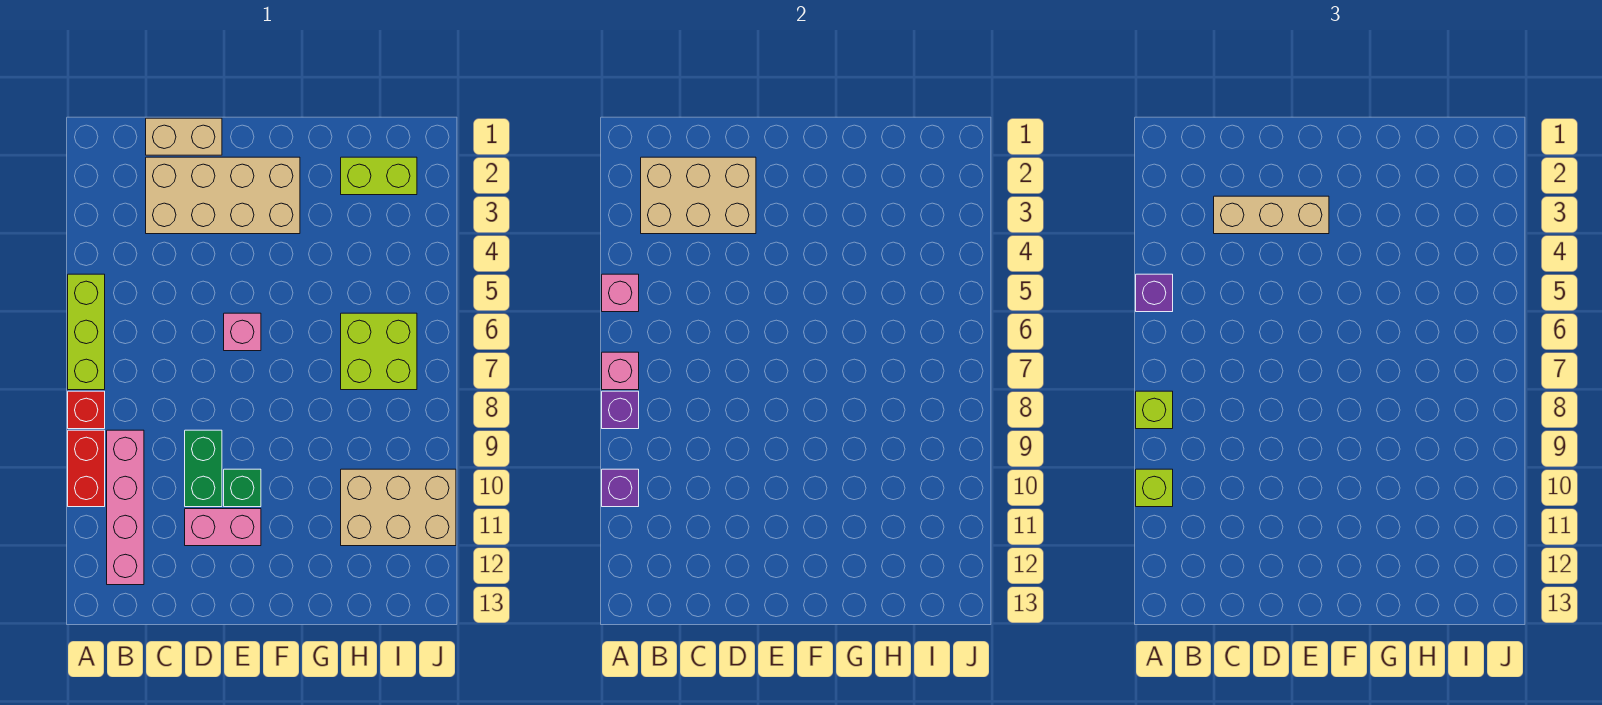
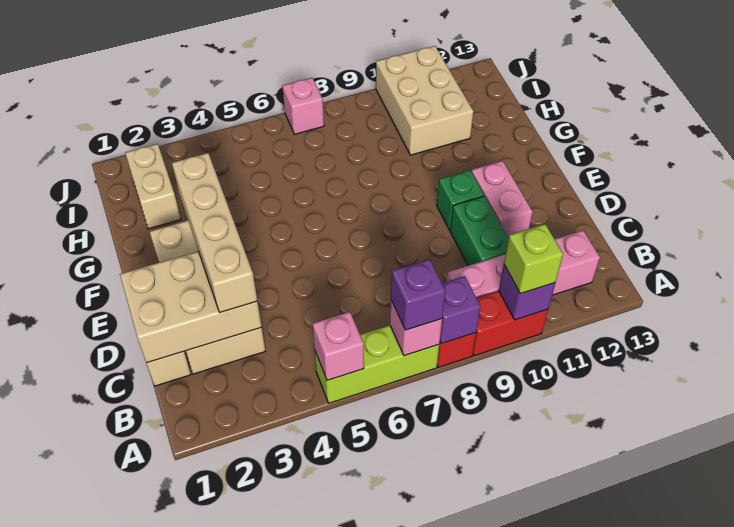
purple 1x1 brick [1136,274,1173,312] -> purple 1x1 brick moved to [391,259,445,330]
lime 1x1 brick [1136,391,1173,429] -> none
tan 2x3 brick [641,157,756,234] -> tan 2x3 brick turned to [120,251,262,363]
tan 1x3 brick [1214,196,1329,234] -> tan 1x4 brick [172,153,257,313]
green 1x2 brick [185,430,222,507] -> green 1x2 brick turned to [450,196,509,266]
pink 1x1 brick [224,313,261,351] -> pink 1x1 brick moved to [282,78,324,134]
lime 1x2 brick [341,157,417,195] -> tan 1x2 brick [125,144,181,229]
lime 2x2 brick [341,313,417,390] -> none

